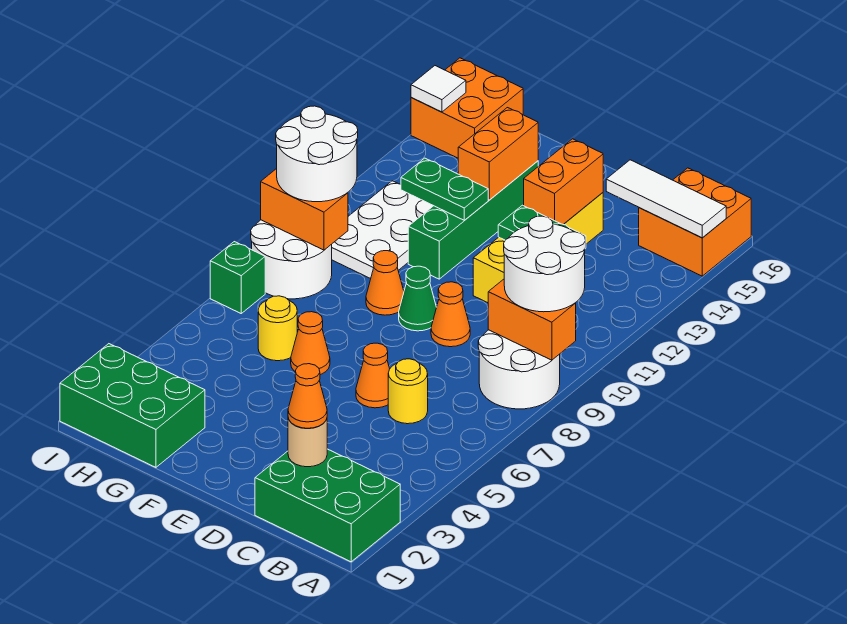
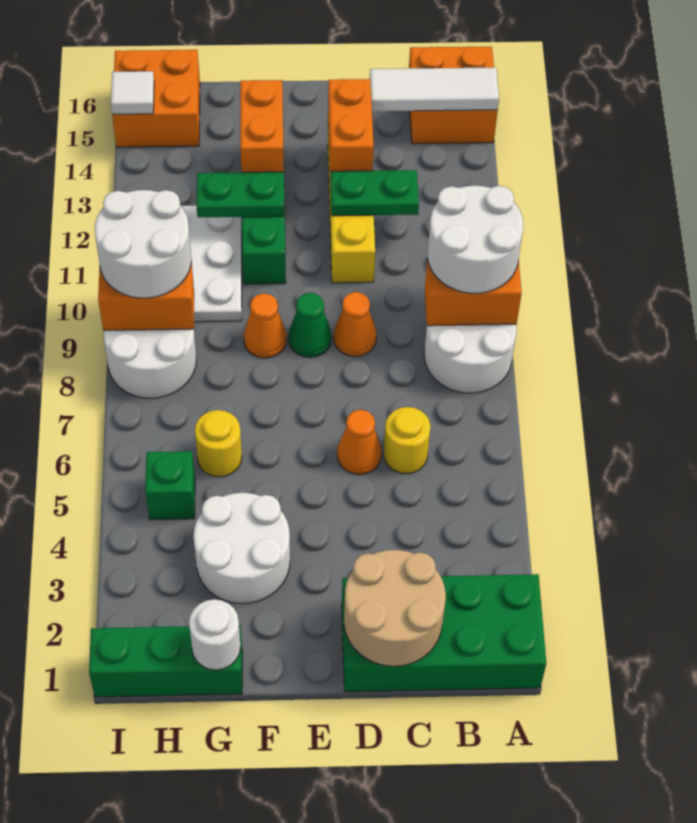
green 2x3 brick [255,449,400,562] -> green 2x4 brick [342,574,546,692]
tan 1x1 round brick [288,418,327,467] -> tan 2x2 round brick [344,550,446,666]
orange 1x1 cone [288,364,327,428] -> none
none -> white 2x2 round brick [194,493,290,604]
orange 1x1 cone [291,312,330,375] -> none
green 2x3 brick [60,344,205,467] -> green 1x3 brick [89,625,242,697]
none -> white 1x1 round brick [189,599,241,670]
green 1x1 brick [210,242,265,313] -> green 1x1 brick moved to [145,451,195,520]

